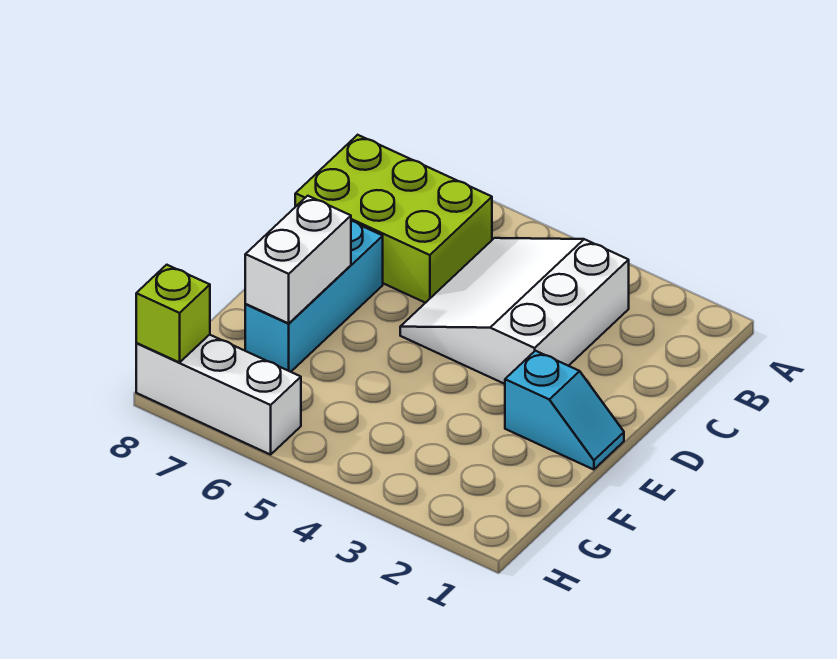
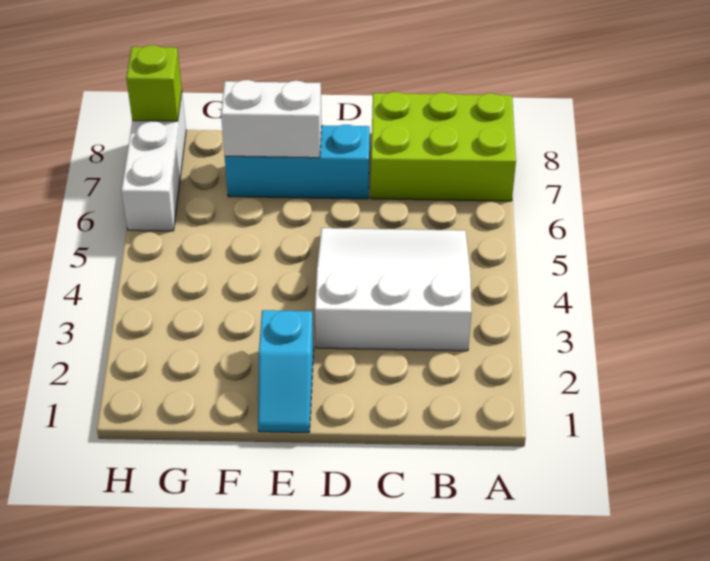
lime 2x3 brick [295,135,492,303] -> lime 2x3 brick turned to [371,92,516,201]

